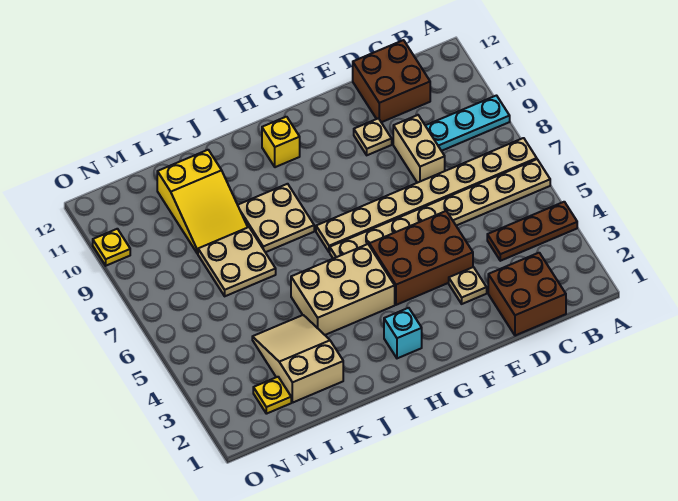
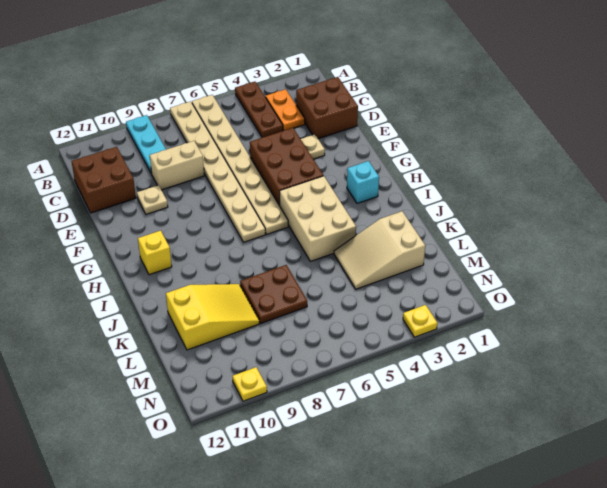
none -> orange 1x2 plate [266,89,305,130]
tan 2x2 plate [238,184,314,252] -> none
tan 2x2 plate [198,227,276,296] -> brown 2x2 plate [240,265,307,323]
yellow 1x1 plate [253,377,291,414] -> yellow 1x1 plate moved to [403,305,437,337]

